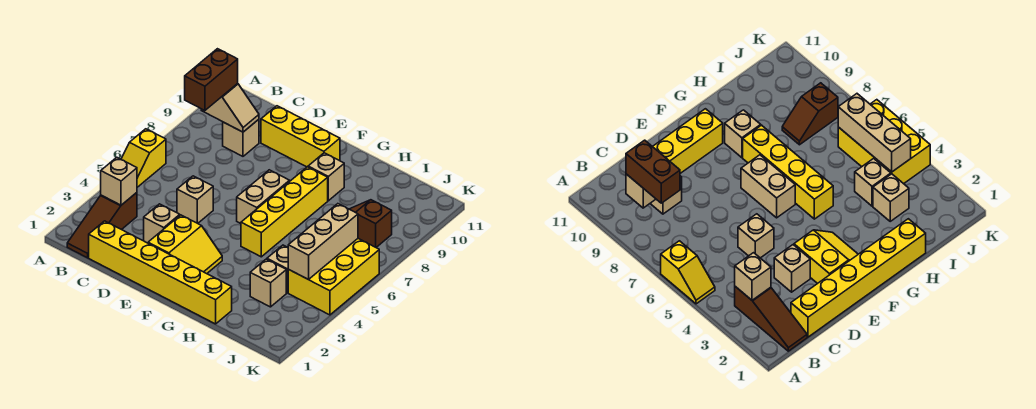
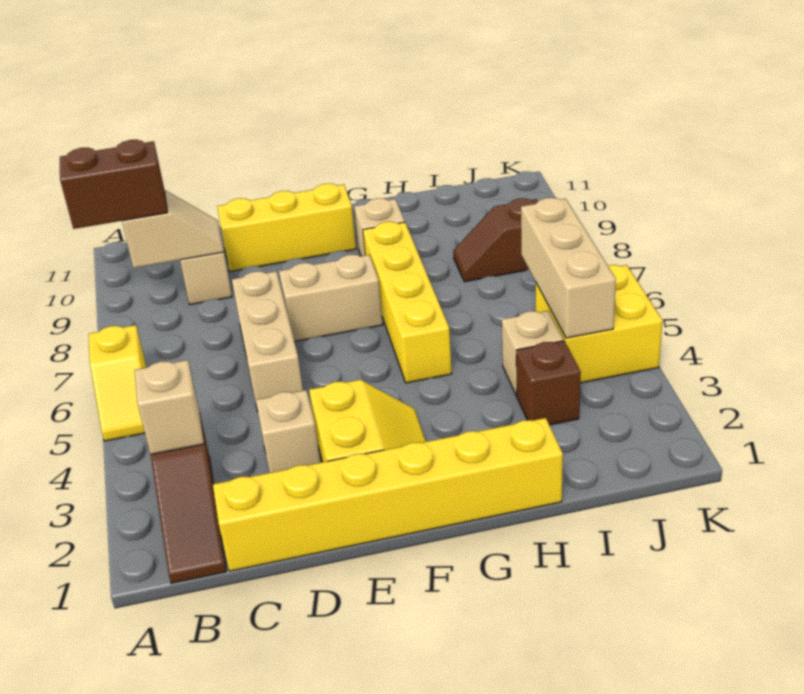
brown 1x2 brick [185,49,238,110] -> brown 1x2 brick turned to [60,140,168,229]
tan 1x1 brick [177,176,213,223] -> tan 1x3 brick [232,271,303,411]
tan 1x2 brick [237,170,290,224] -> tan 1x2 brick turned to [279,255,383,342]
tan 1x1 brick [250,259,286,307] -> brown 1x1 brick [516,341,581,425]
yellow 2x3 brick [288,239,379,315] -> yellow 2x2 brick [536,265,663,383]

